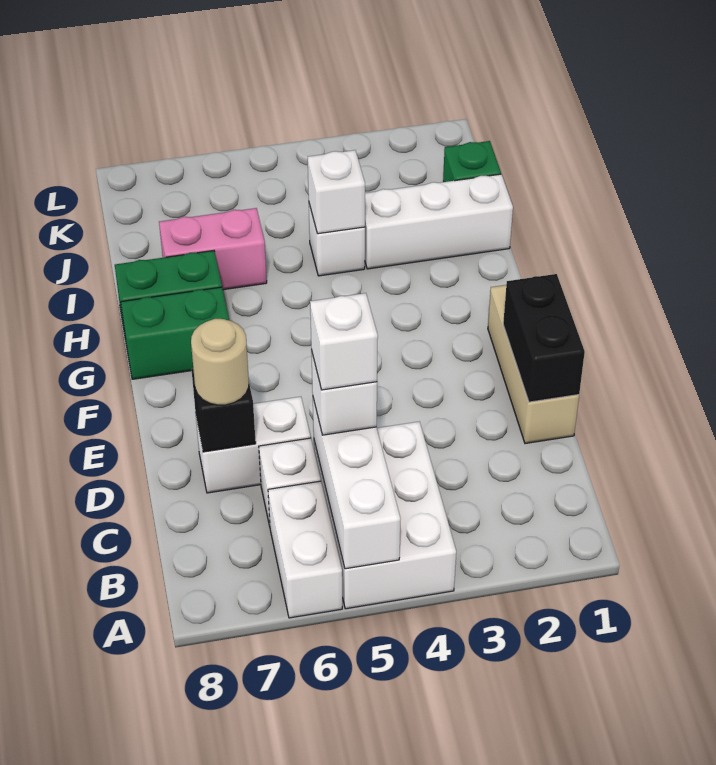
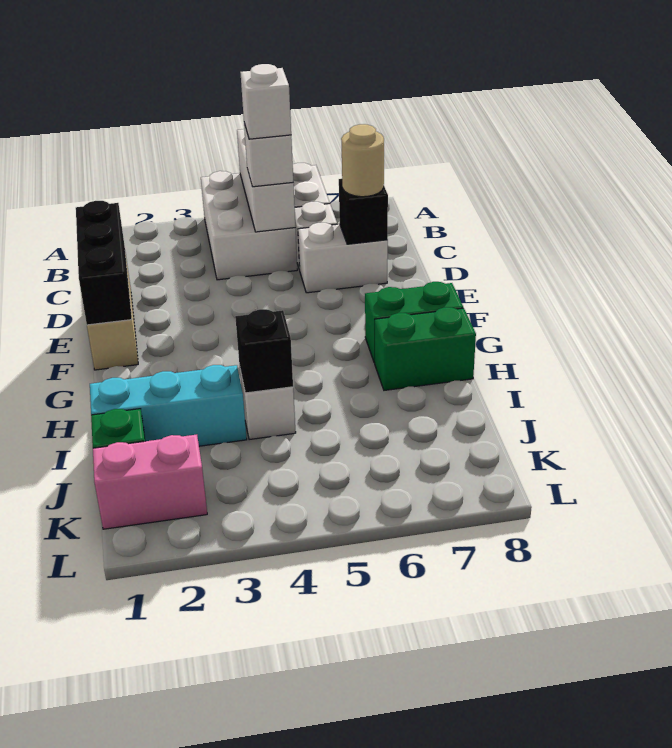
black 1x2 brick [503,274,585,402] -> black 1x3 brick [76,201,132,325]
white 1x3 brick [365,174,513,269] -> cyan 1x3 brick [90,365,247,446]
white 1x1 brick [308,150,365,234] -> black 1x1 brick [235,309,293,393]
pink 1x2 brick [159,208,267,290] -> pink 1x2 brick moved to [93,435,207,529]

